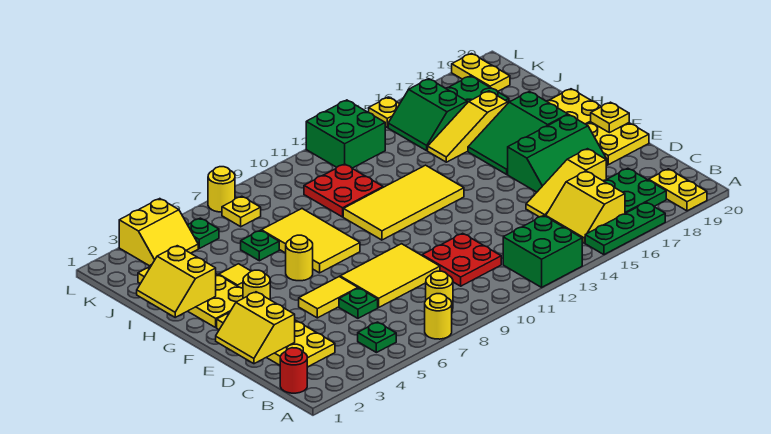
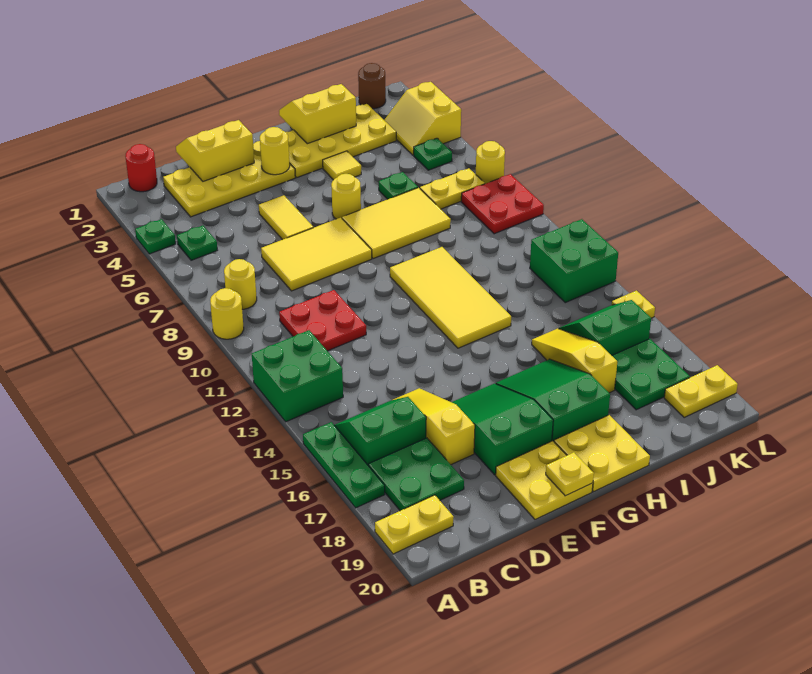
yellow 1x1 round brick [425,294,452,339] -> yellow 1x1 round brick moved to [210,288,244,339]
yellow 2x2 slope [546,171,625,243] -> green 2x2 slope [334,397,426,466]
green 1x1 plate [339,288,378,318] -> green 1x1 plate moved to [135,219,176,254]
yellow 2x3 tile [340,244,440,307] -> yellow 2x3 tile turned to [261,218,372,291]
green 2x3 slope [508,115,607,192] -> green 2x3 slope turned to [452,383,553,475]
red 2x2 plate [304,164,383,217] -> red 2x2 plate moved to [461,174,544,234]
none -> brown 1x1 round brick [358,63,386,109]
yellow 1x1 plate [222,196,261,227] -> yellow 1x2 plate [420,168,485,209]

